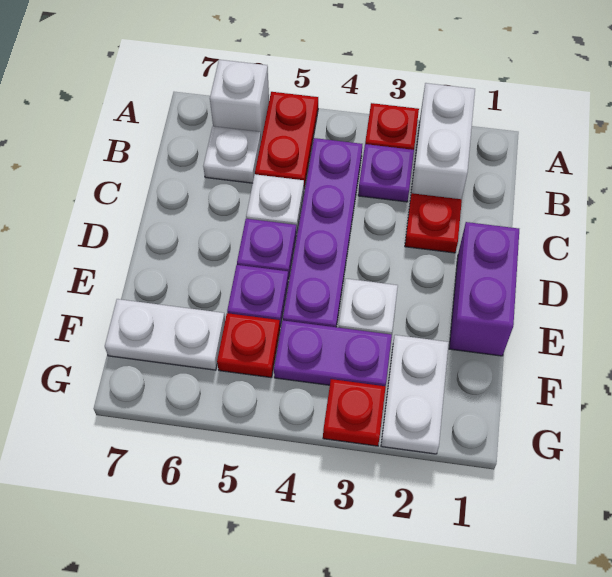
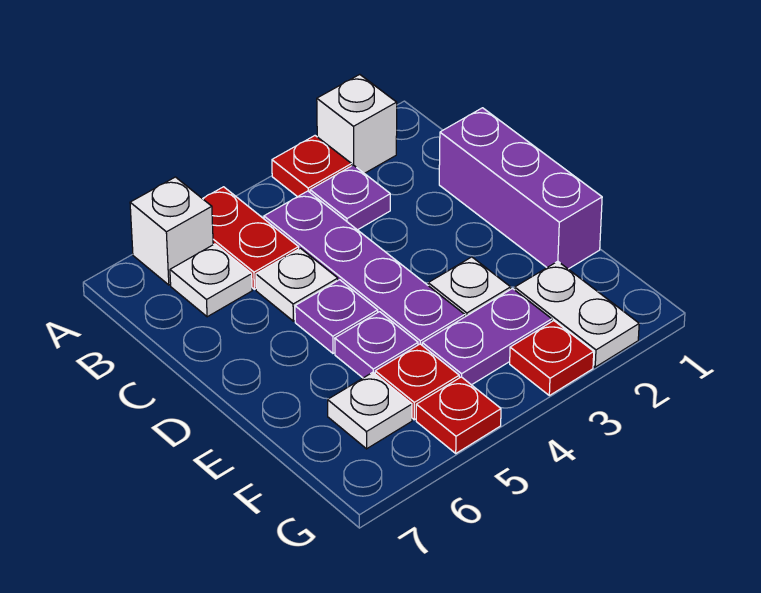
white 1x2 brick [411,83,475,199] -> white 1x1 brick [317,74,397,173]
red 1x1 plate [405,193,462,253] -> red 1x1 plate moved to [416,377,501,453]
purple 1x2 brick [449,222,519,356] -> purple 1x3 brick [439,108,602,269]
white 1x2 plate [105,299,225,370] -> white 1x1 plate [328,372,412,449]

